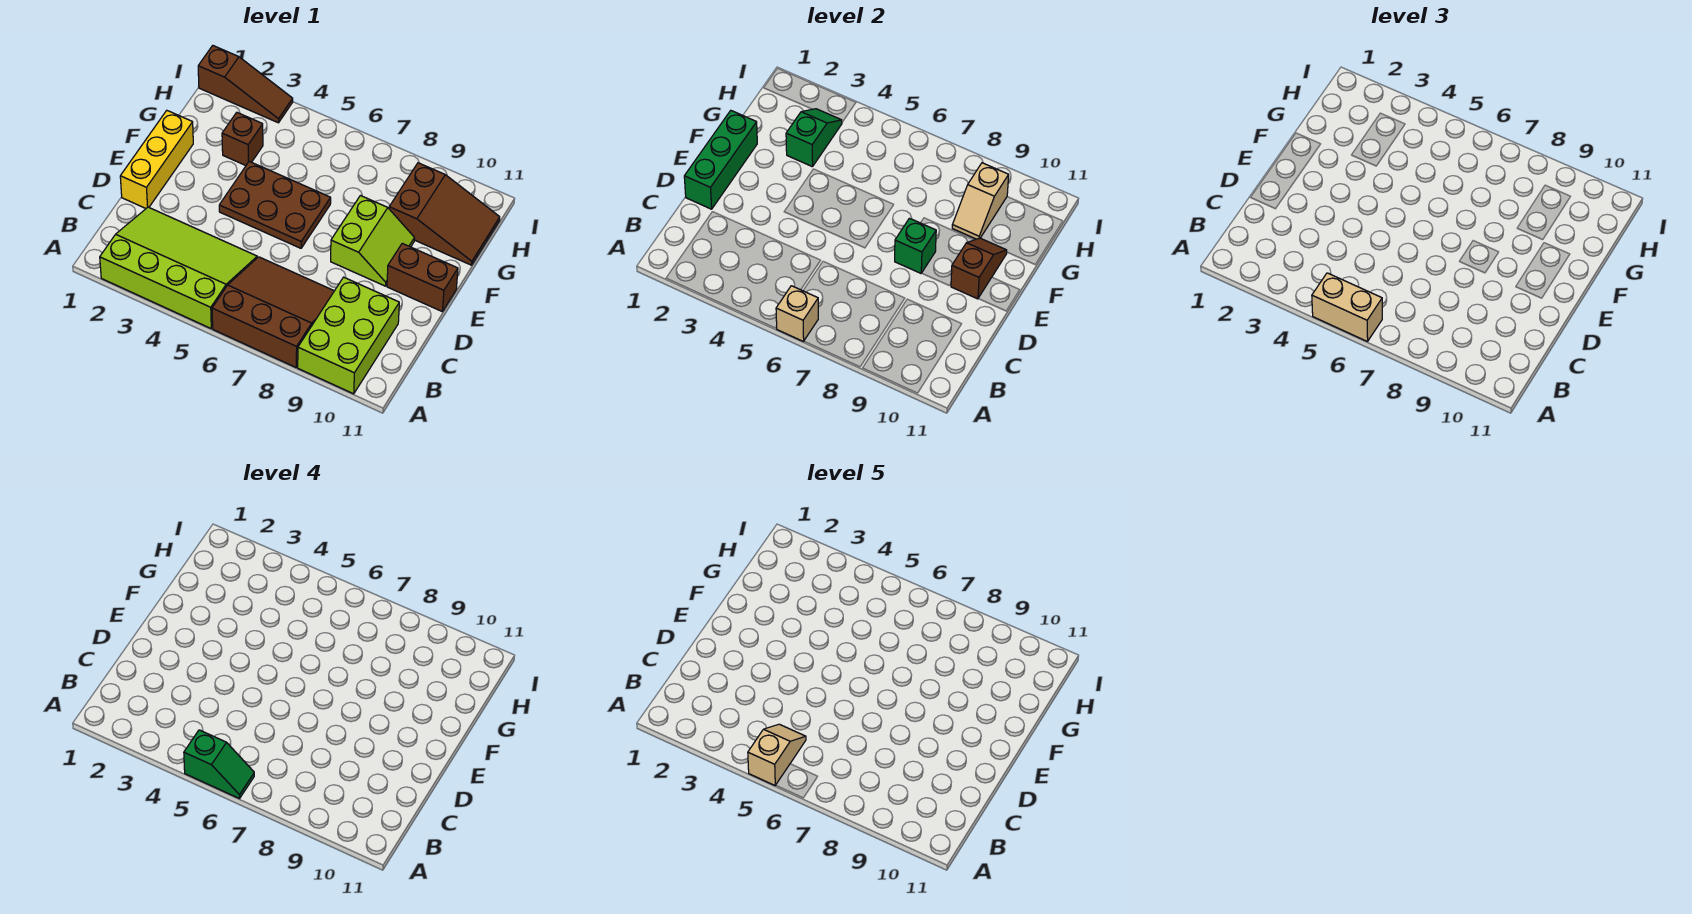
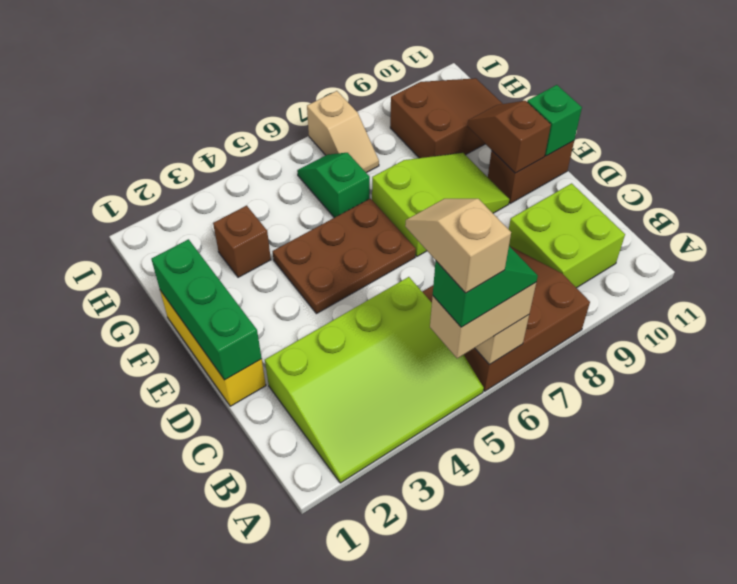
lime 3x4 slope [100,207,257,328] -> lime 3x4 slope turned to [265,277,484,483]
lime 2x3 brick [298,277,399,394] -> lime 2x2 brick [509,183,625,288]
lime 2x2 slope [331,196,415,286] -> lime 2x3 slope [372,153,509,256]
green 1x1 brick [895,218,936,273] -> green 1x1 brick moved to [527,85,582,156]
green 1x2 slope [786,109,842,167] -> green 1x2 slope moved to [297,153,370,218]
tan 1x2 slope [952,163,1009,239] -> tan 1x2 slope moved to [307,91,379,173]
brown 1x3 slope [198,46,293,123] -> none

